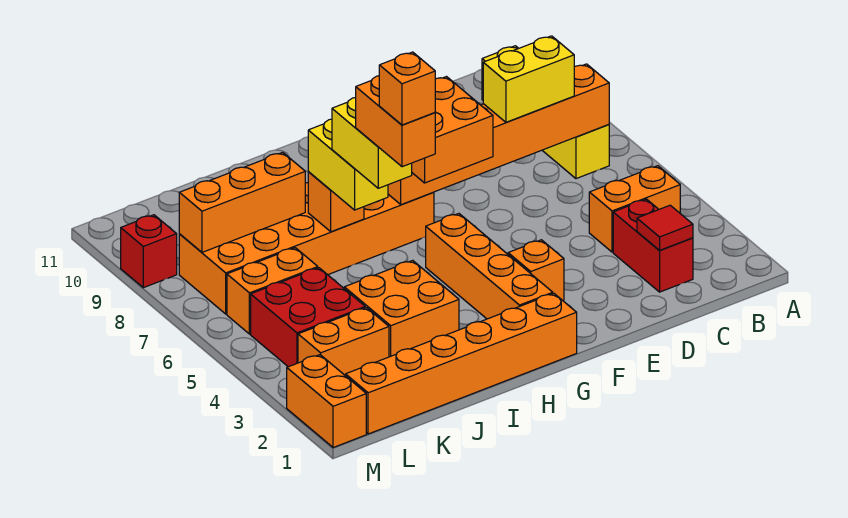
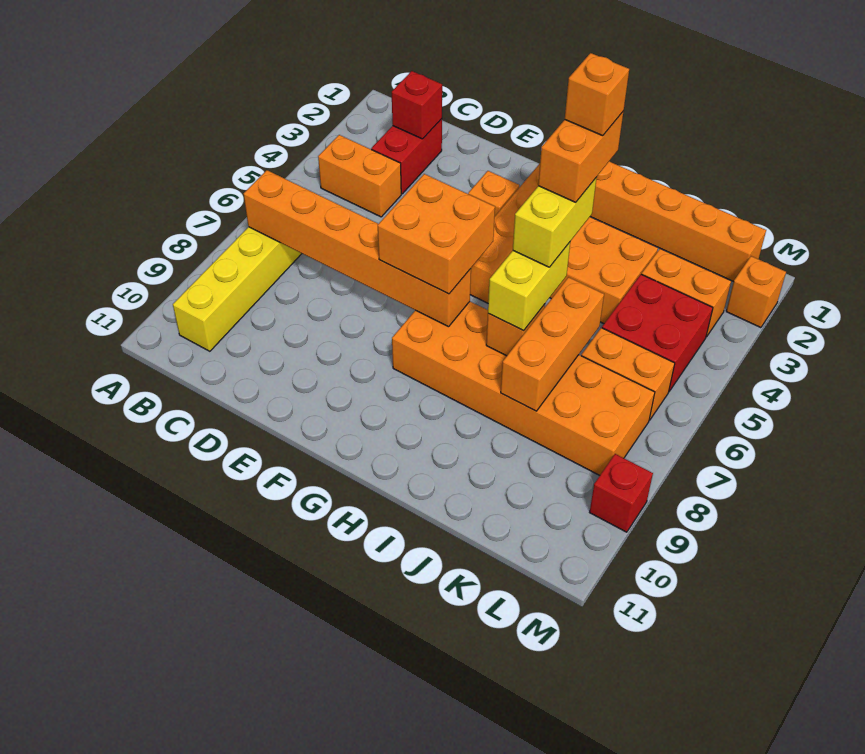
red 1x1 tile [637,205,693,250] -> red 1x1 brick [392,71,442,139]
yellow 1x2 brick [483,36,574,122] -> none
orange 1x3 brick [179,152,305,252] -> orange 1x3 brick turned to [501,277,604,411]
orange 1x2 brick [287,355,366,448] -> orange 1x1 brick [726,256,786,328]

